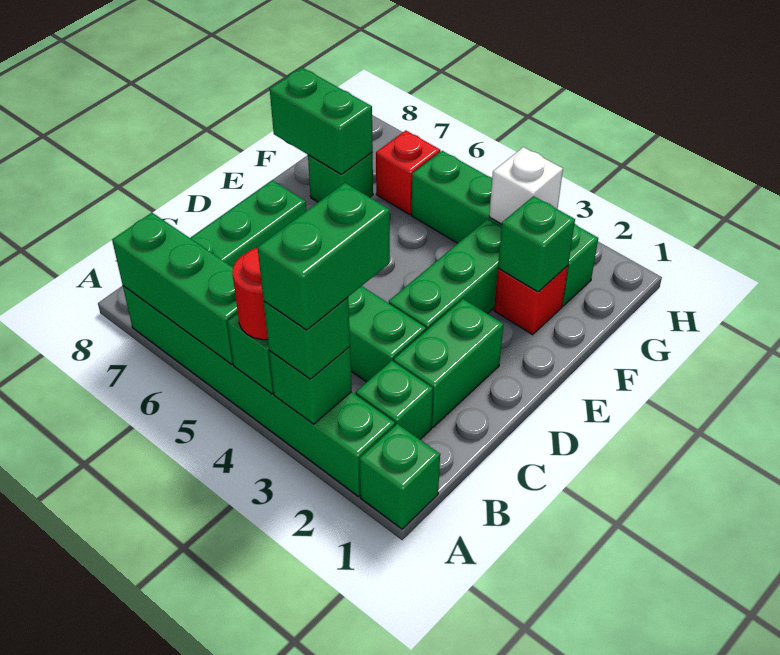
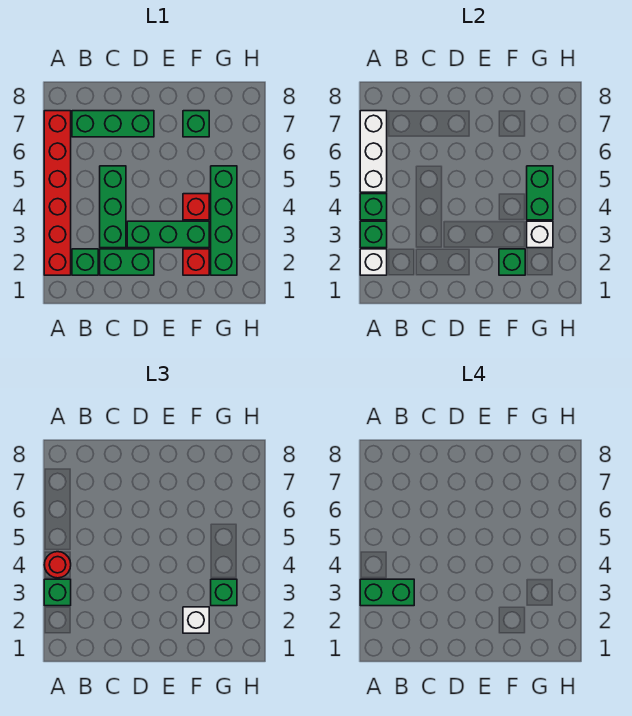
green 1x1 brick [359,424,440,529] -> green 1x1 brick moved to [211,579,237,606]
green 1x6 brick [123,286,395,497] -> red 1x6 brick [44,111,71,275]
none -> white 1x1 brick [360,249,387,275]
green 1x3 brick [112,213,238,364] -> white 1x3 brick [360,111,387,192]
none -> white 1x1 brick [183,607,209,633]
green 1x2 brick [270,68,373,174] -> green 1x2 brick moved to [527,166,553,220]
red 1x1 brick [376,130,440,215] -> red 1x1 brick moved to [183,194,209,220]

